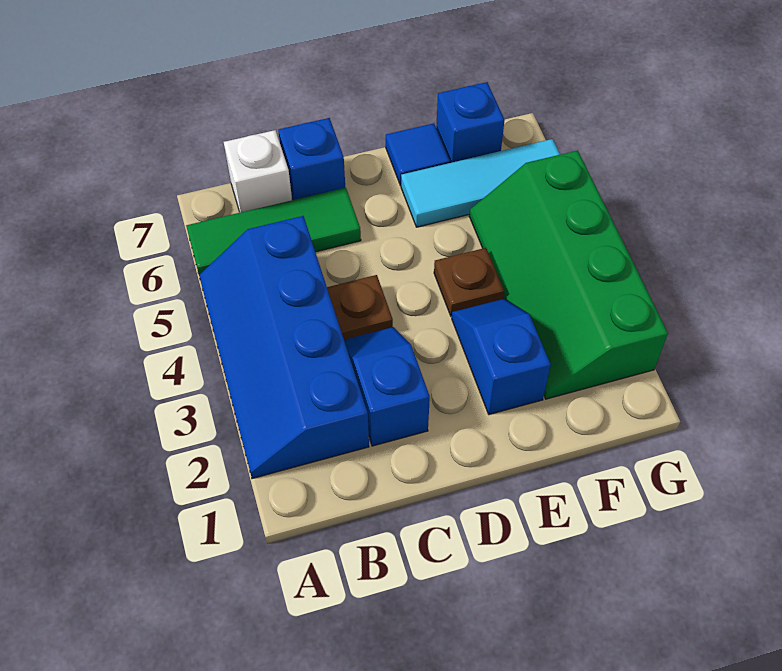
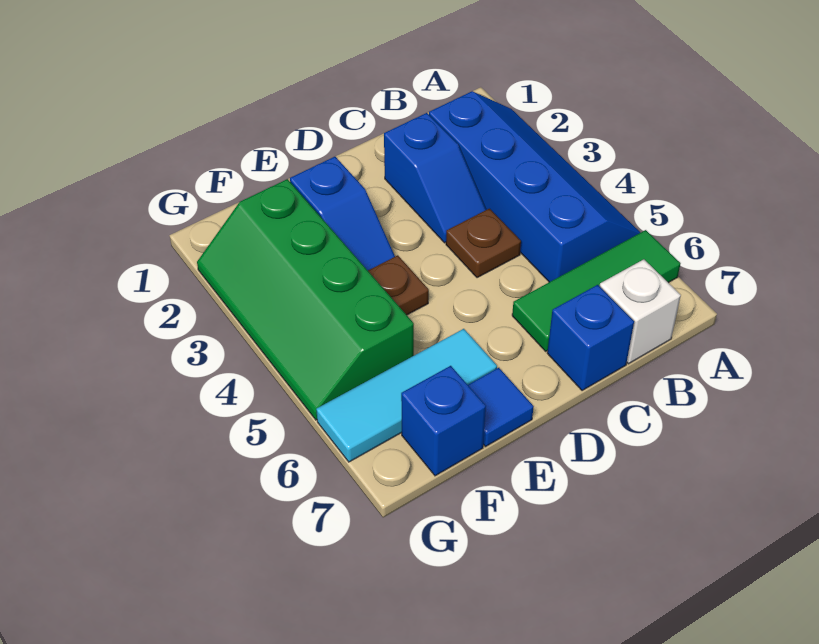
green 2x4 slope [469,151,668,399] -> green 2x4 slope turned to [197,179,414,420]

